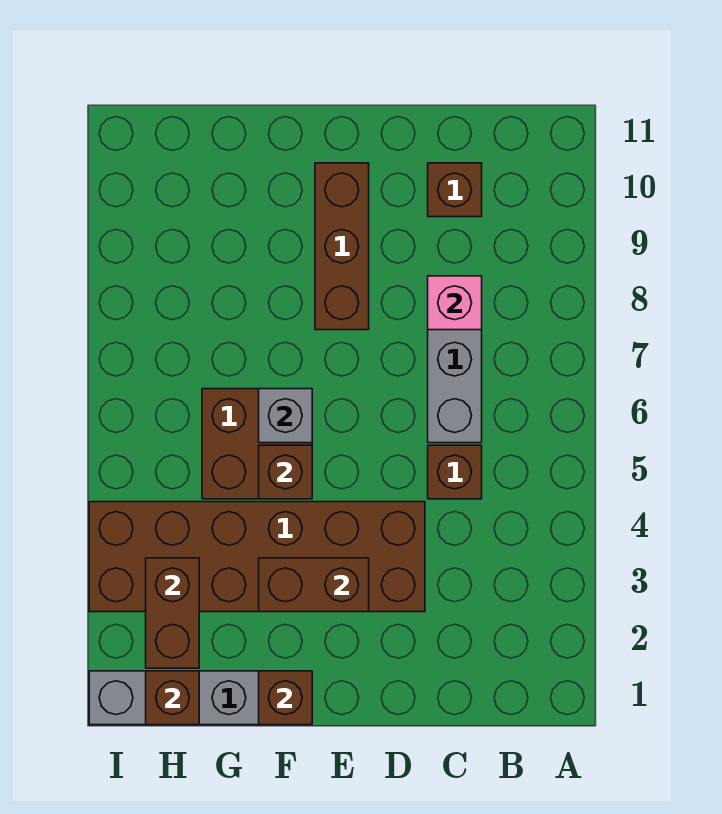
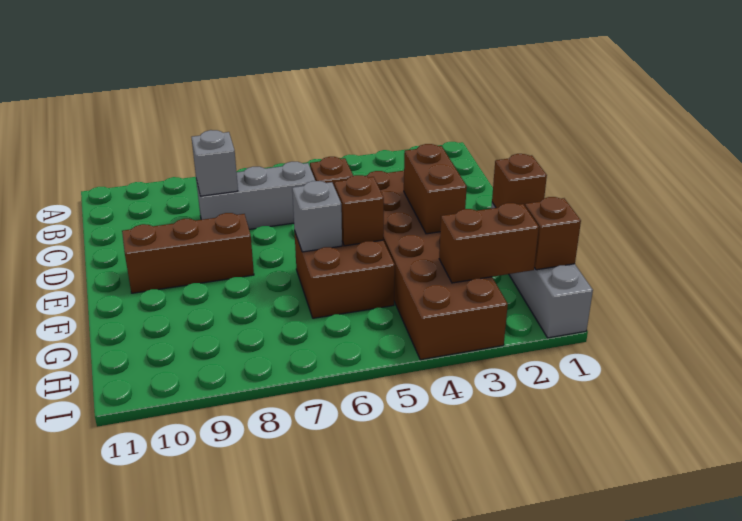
pink 1x1 brick [428,276,482,330] -> grey 1x1 brick [191,130,238,196]
brown 1x1 brick [428,163,482,217] -> none

